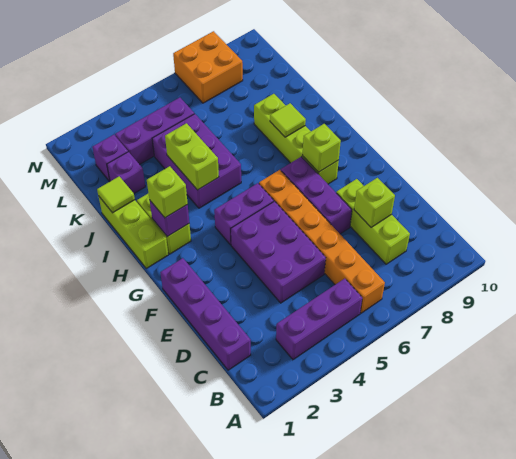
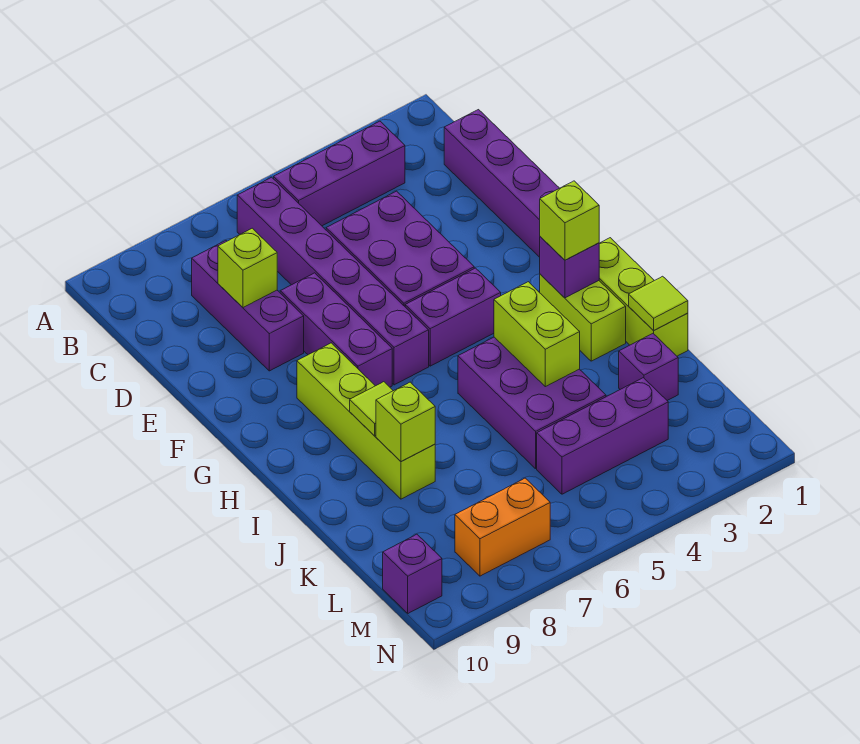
orange 1x6 brick [259,170,385,313] -> purple 1x6 brick [237,177,429,385]
lime 1x3 brick [336,179,410,264] -> purple 1x3 brick [192,241,304,371]
lime 1x1 brick [303,124,341,172] -> lime 1x1 brick moved to [376,382,435,462]
purple 1x1 brick [92,135,128,182] -> purple 1x1 brick moved to [383,534,442,613]
orange 2x2 brick [173,31,243,103] -> orange 1x2 brick [455,478,550,576]

